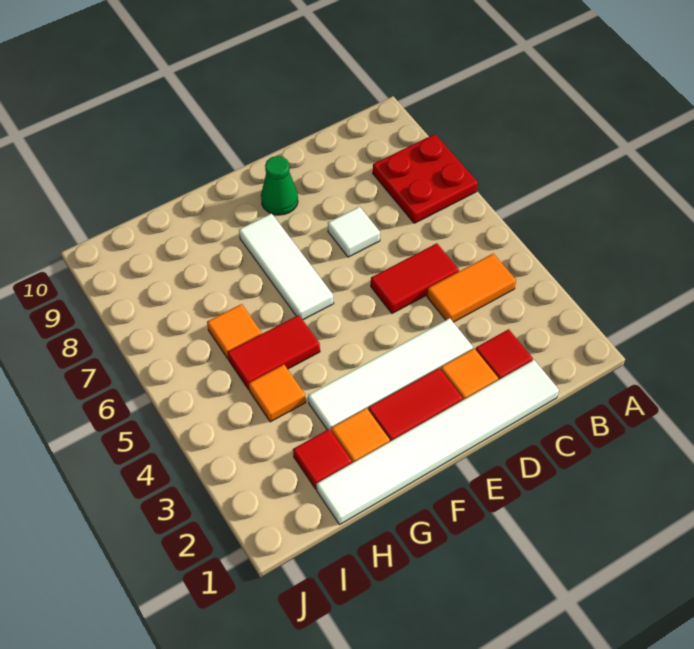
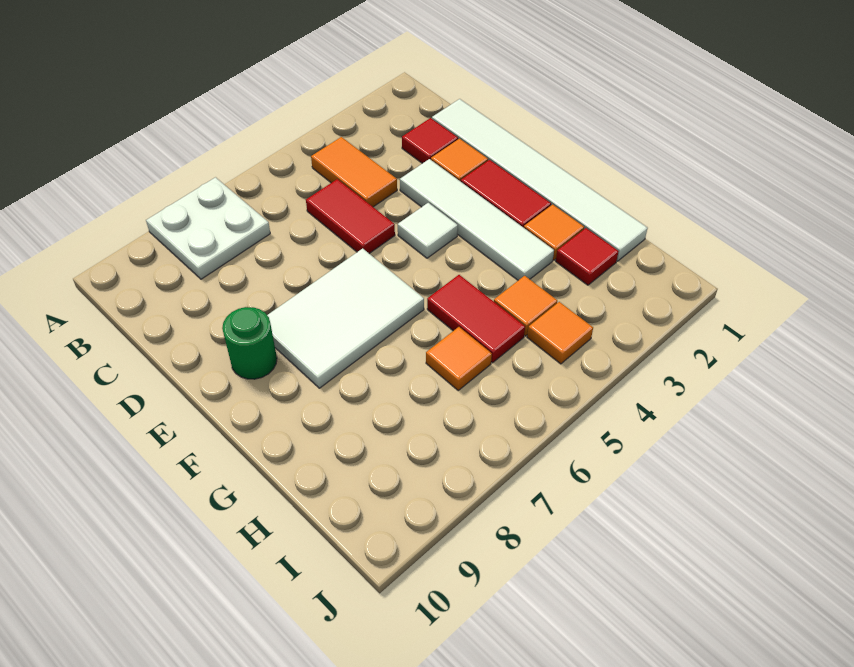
red 2x2 plate [373,134,478,223] -> white 2x2 plate [146,177,270,279]
white 1x1 tile [328,207,380,257] -> white 1x1 tile moved to [398,203,458,258]
green 1x1 cone [261,156,298,215] -> green 1x1 round brick [222,307,277,379]
white 1x3 tile [239,213,334,320] -> white 2x3 tile [267,248,424,388]
none -> orange 1x1 tile [527,302,593,364]

